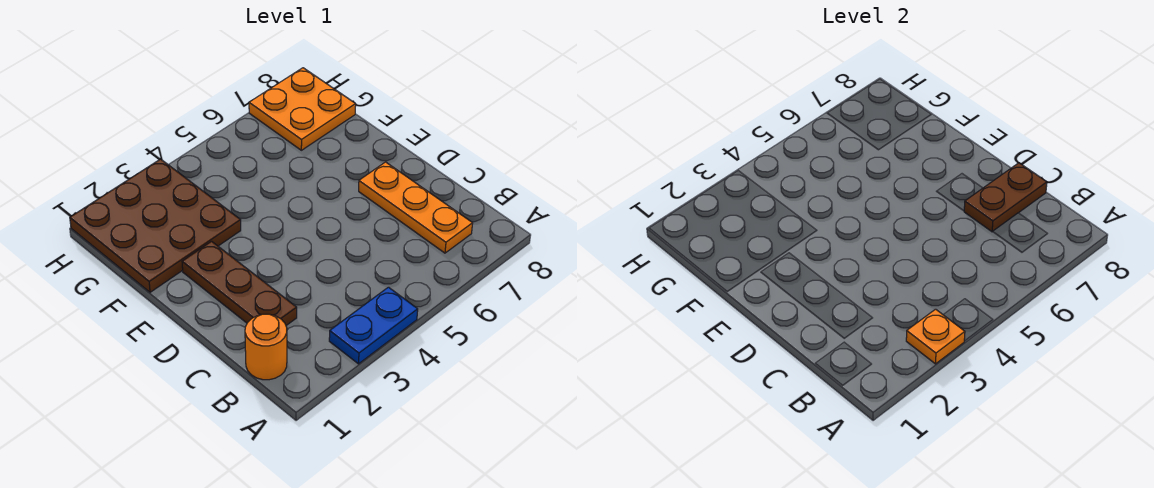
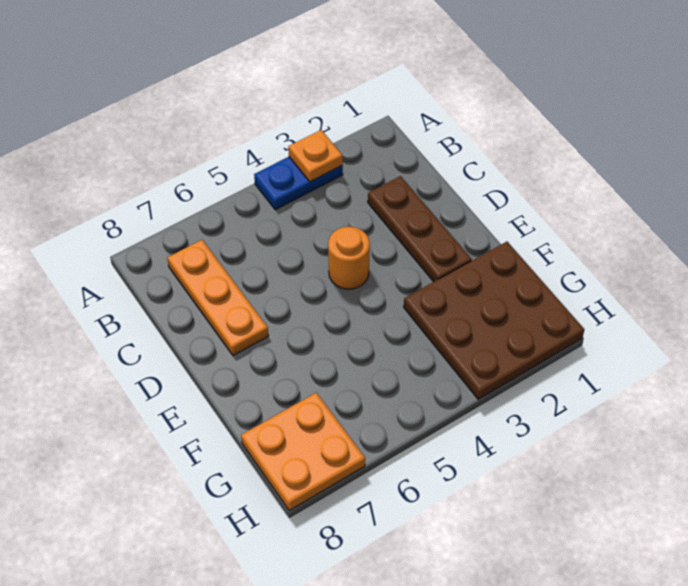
orange 1x1 round brick [245,314,287,380] -> orange 1x1 round brick moved to [328,227,370,289]
brown 1x2 plate [964,163,1047,232] -> none

